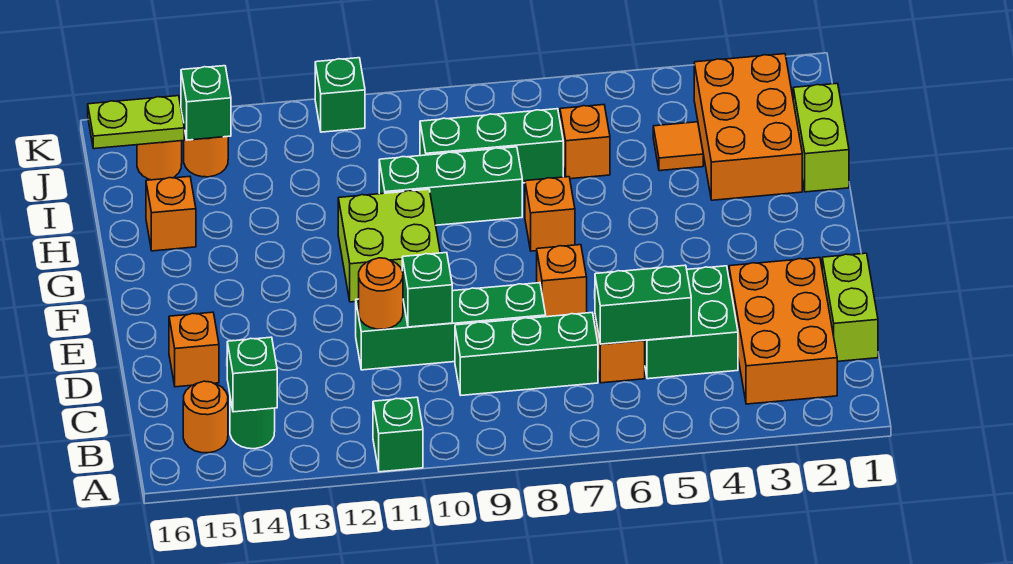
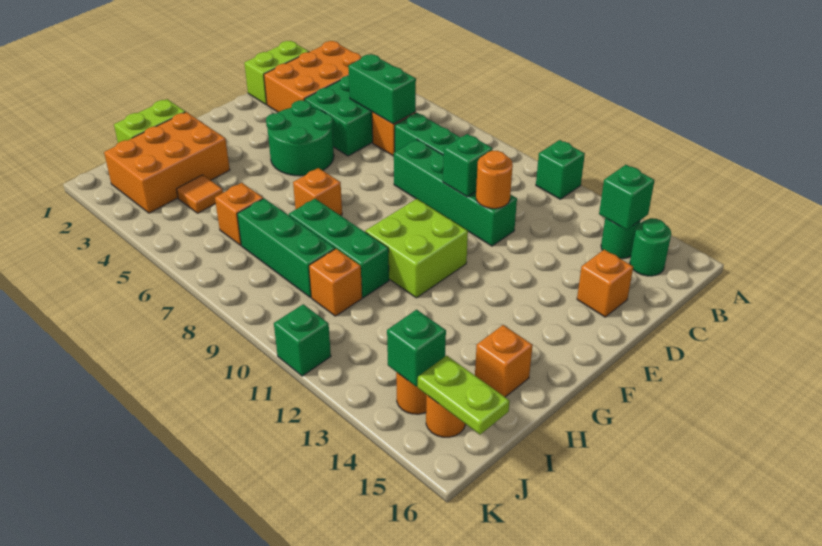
orange 1x1 round brick [183,381,228,453] -> green 1x1 round brick [630,218,671,276]
none -> green 2x2 round brick [266,100,334,176]
orange 1x1 brick [537,245,587,317] -> orange 1x1 brick moved to [309,249,362,316]

